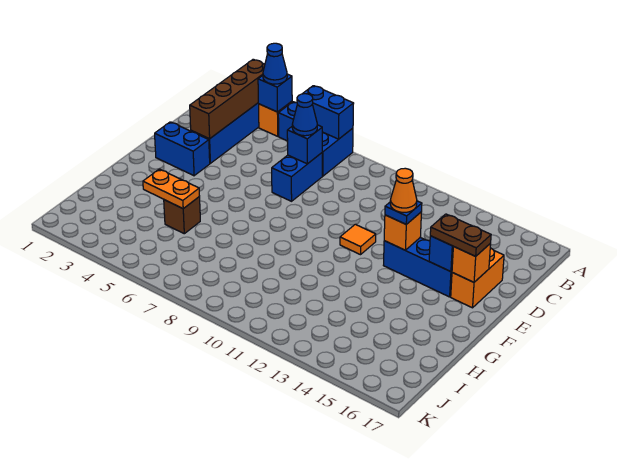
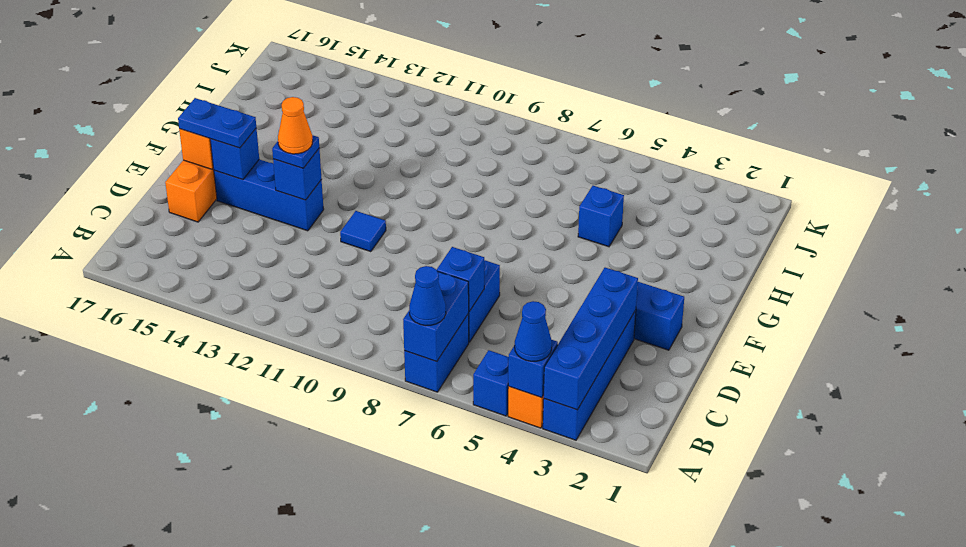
brown 1x4 brick [190,59,265,139] -> blue 1x4 brick [544,268,638,410]
blue 1x2 brick [303,86,354,139] -> blue 1x2 brick turned to [403,272,469,362]
blue 1x1 cone [292,94,317,136] -> blue 1x1 cone moved to [409,266,446,326]
orange 1x1 tile [340,224,376,255] -> blue 1x1 tile [340,211,386,252]
orange 1x1 brick [384,212,421,250] -> blue 1x1 brick [273,149,321,200]
brown 1x2 plate [430,214,491,256] -> blue 1x2 plate [178,98,256,148]
orange 1x2 plate [143,169,199,209] -> none
brown 1x1 brick [164,197,200,234] -> blue 1x1 brick [578,186,624,247]

